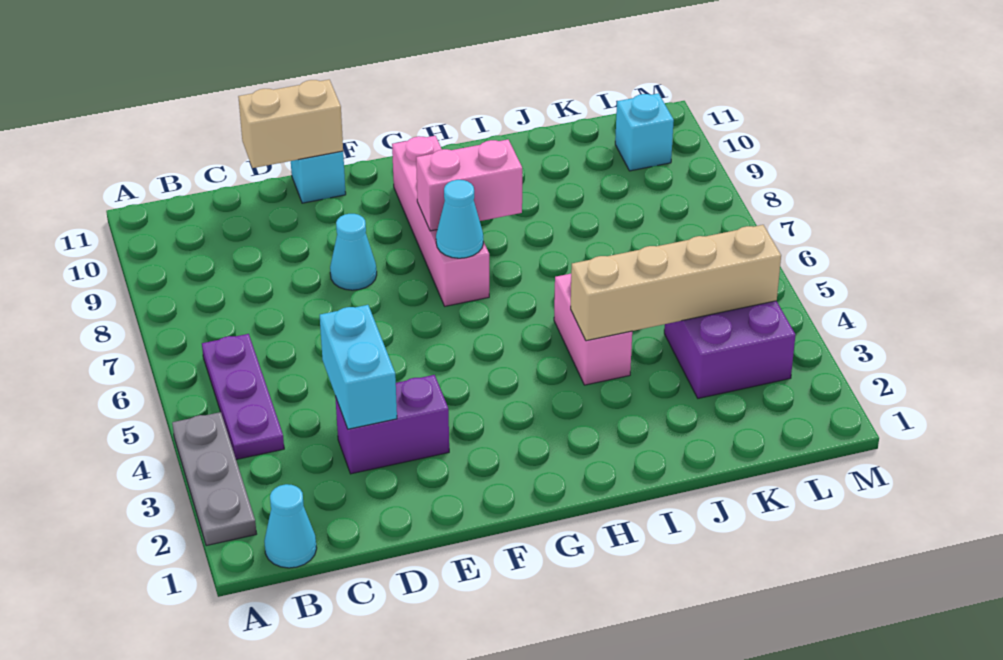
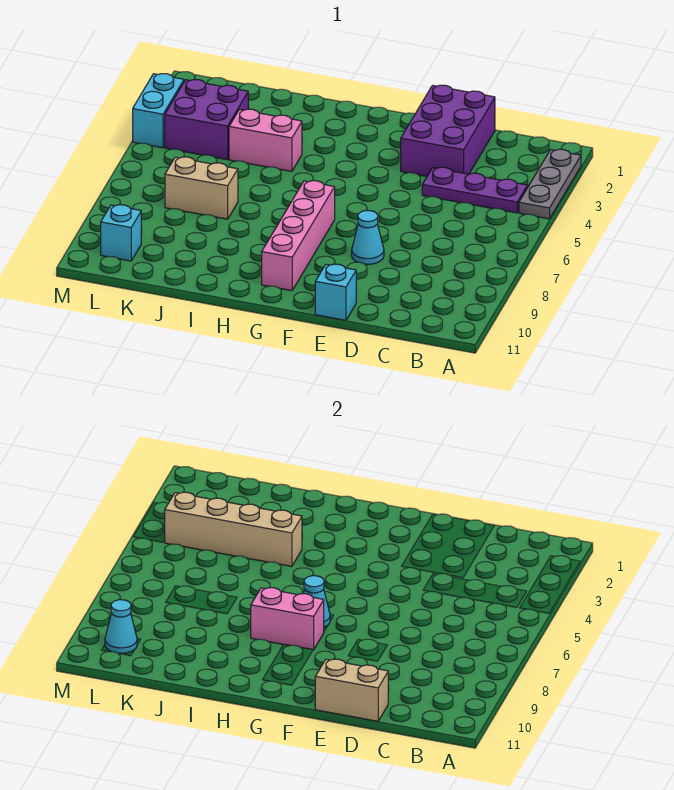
cyan 1x1 cone [264,484,317,568] -> cyan 1x1 cone moved to [105,600,137,654]
purple 1x3 plate [202,334,284,460] -> purple 1x3 plate turned to [422,167,528,213]
purple 1x2 brick [335,375,449,474] -> purple 2x3 brick [401,85,495,176]
cyan 1x2 brick [320,305,397,429] -> cyan 1x2 brick moved to [133,74,184,148]
pink 1x2 brick [554,274,632,385] -> pink 1x2 brick turned to [229,109,302,171]
none -> tan 1x2 brick [165,157,238,219]

